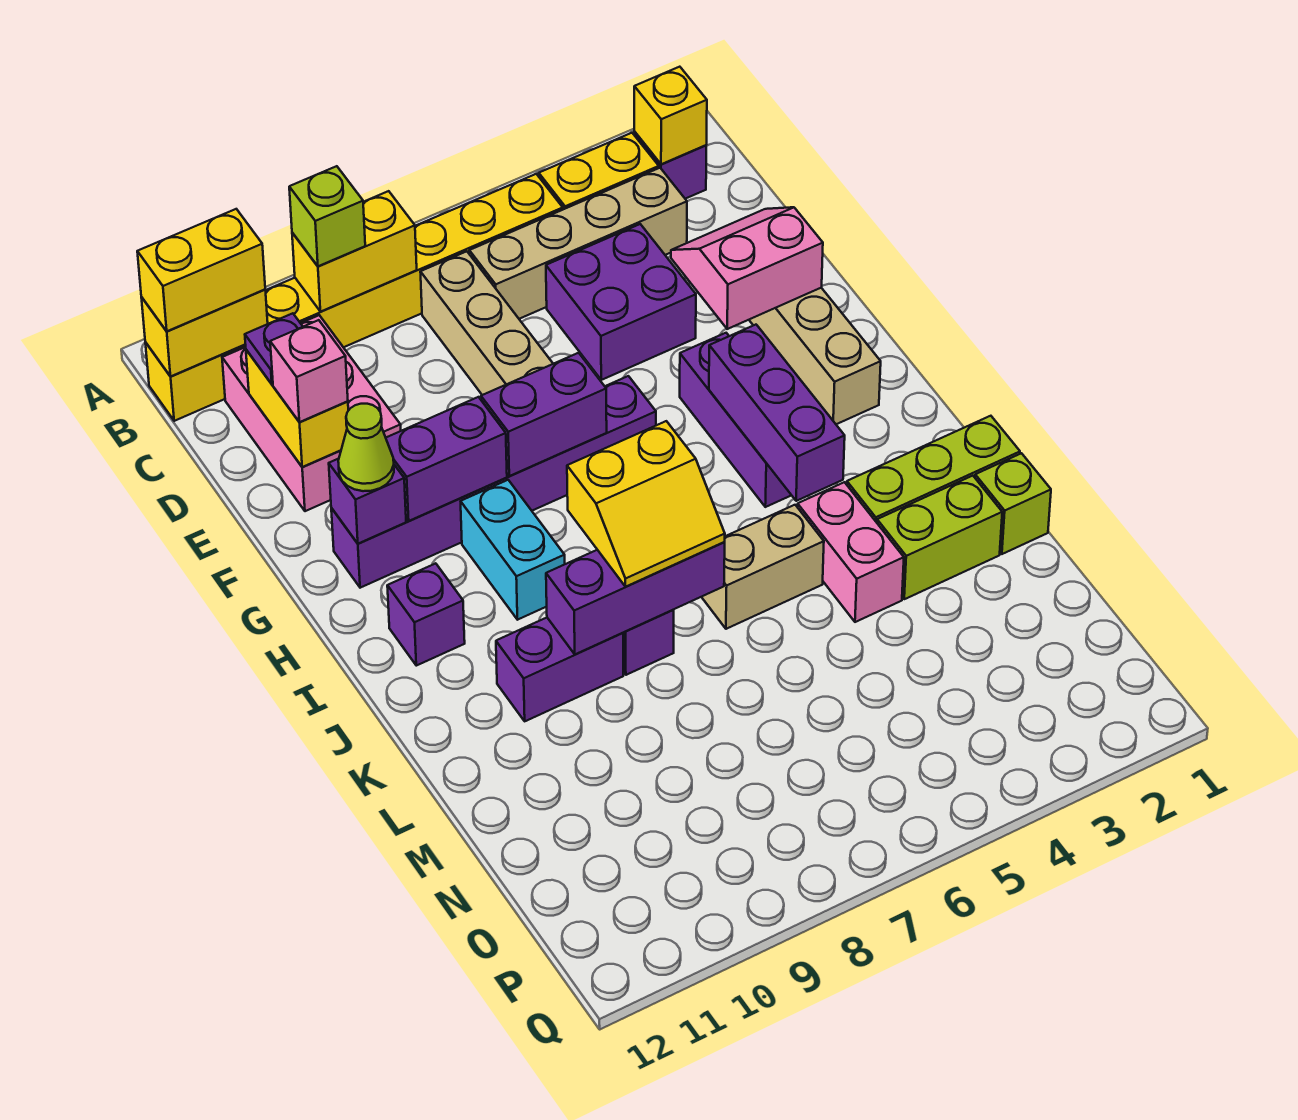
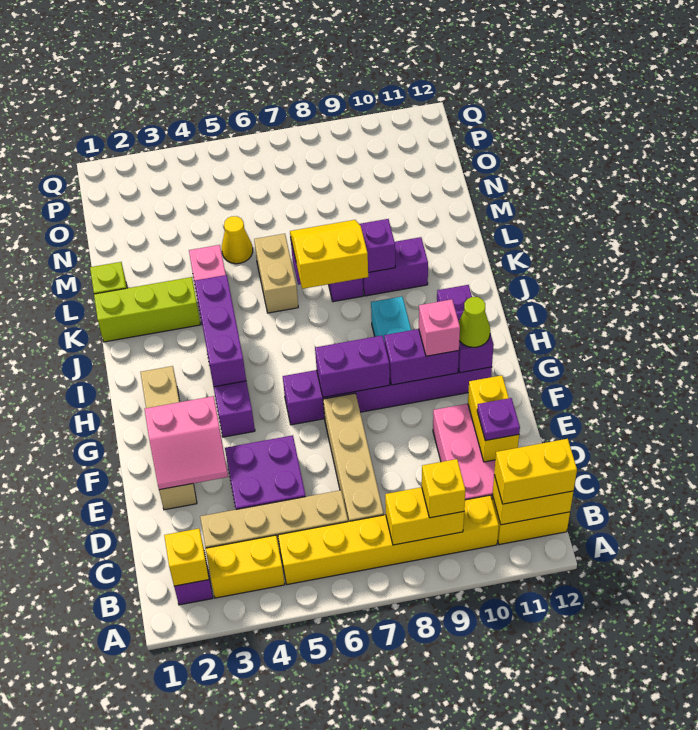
lime 1x1 brick [289,166,365,266] -> yellow 1x1 brick [422,459,465,518]
pink 1x1 brick [270,320,348,422] -> pink 1x1 brick moved to [419,299,460,356]
tan 1x2 brick [702,505,824,629] -> tan 1x2 brick turned to [254,234,298,313]
lime 1x2 brick [877,476,1002,599] -> none
none -> yellow 1x1 cone [222,216,253,264]

